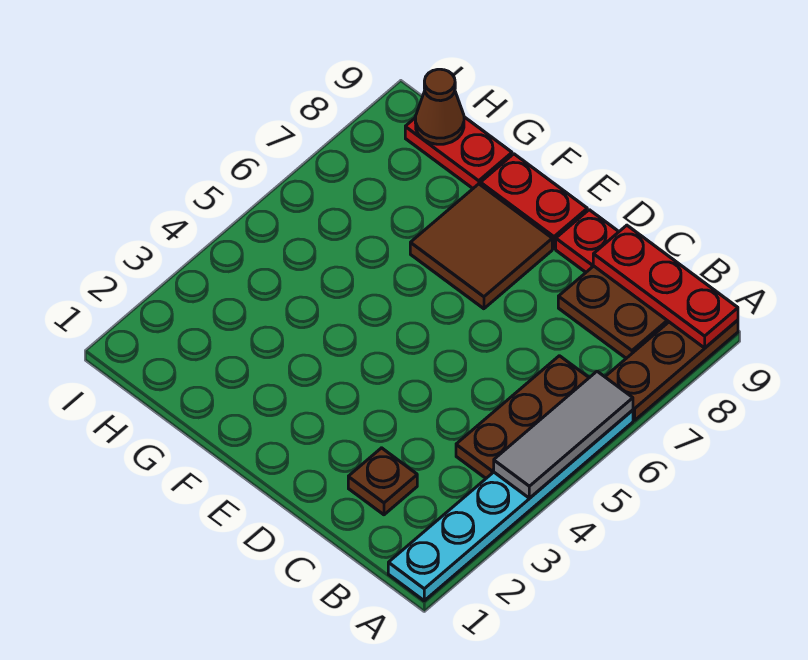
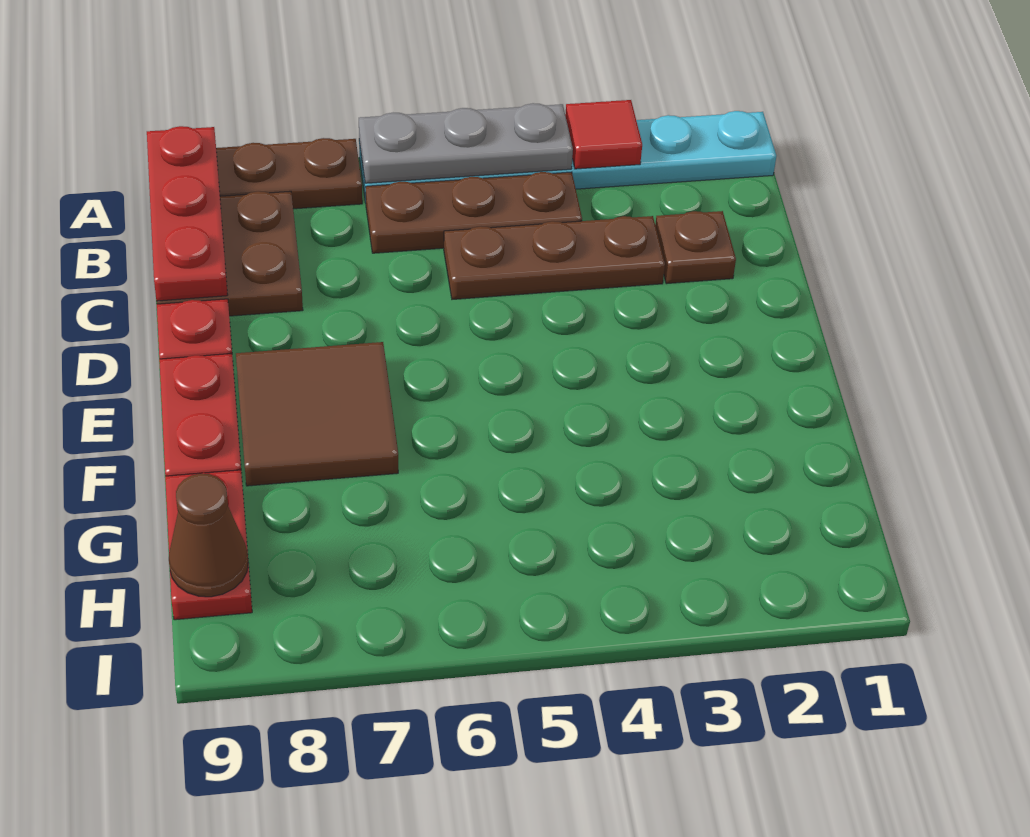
none -> red 1x1 tile [565,100,642,169]
grey 1x3 tile [494,371,633,498] -> grey 1x3 plate [359,103,573,183]
none -> brown 1x3 plate [444,216,665,299]

